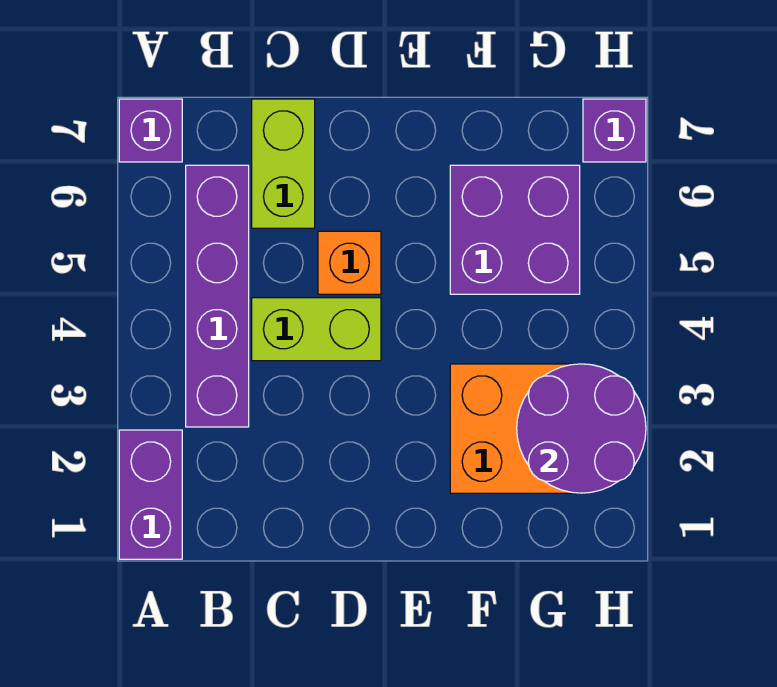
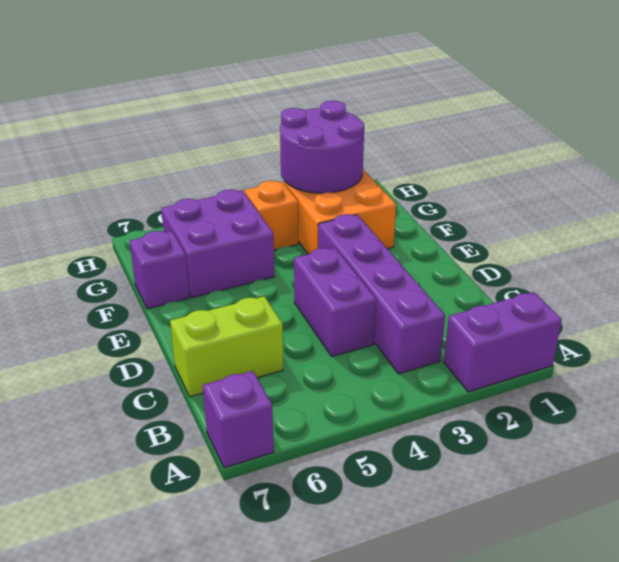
purple 1x4 brick [186,165,249,427] -> purple 1x4 brick turned to [318,214,445,374]
lime 1x2 brick [252,298,381,361] -> purple 1x2 brick [294,248,376,356]
orange 1x1 brick [318,231,381,294] -> orange 1x1 brick moved to [244,181,298,250]
purple 1x1 brick [583,99,646,162] -> purple 1x1 brick moved to [130,231,189,309]

